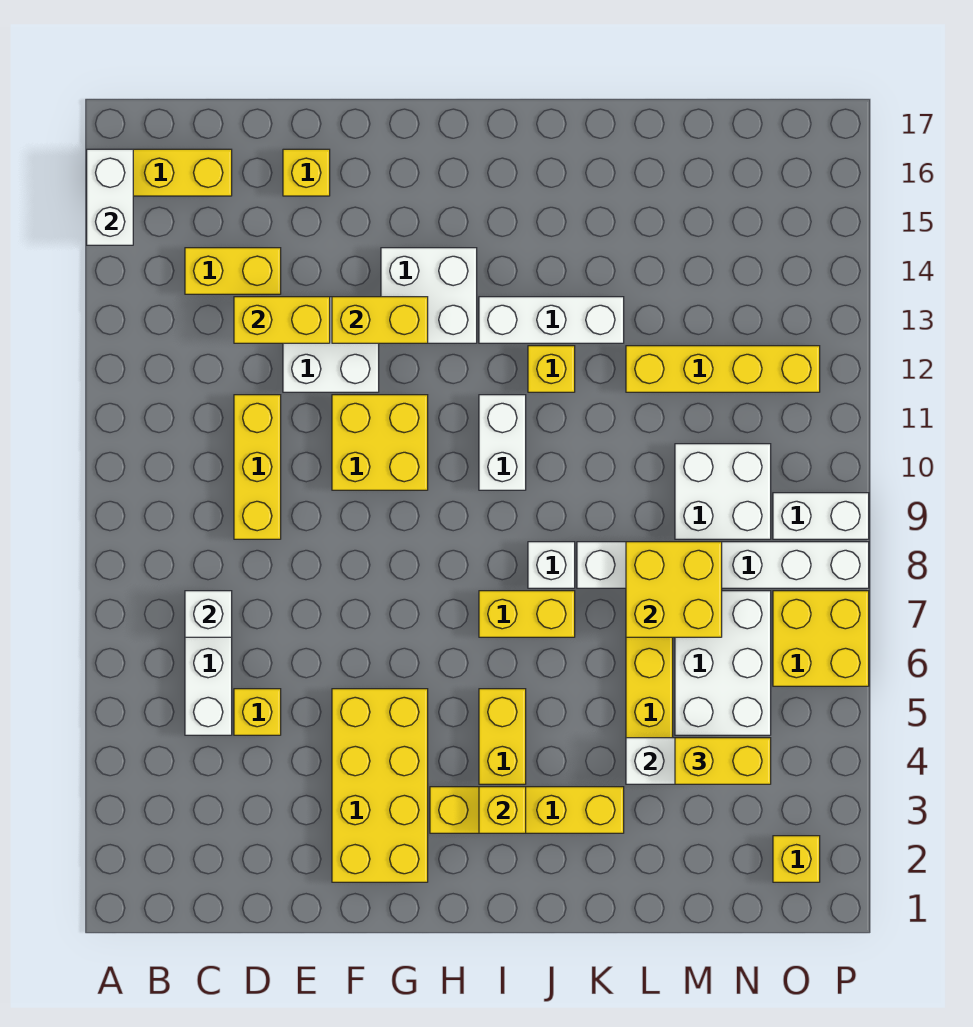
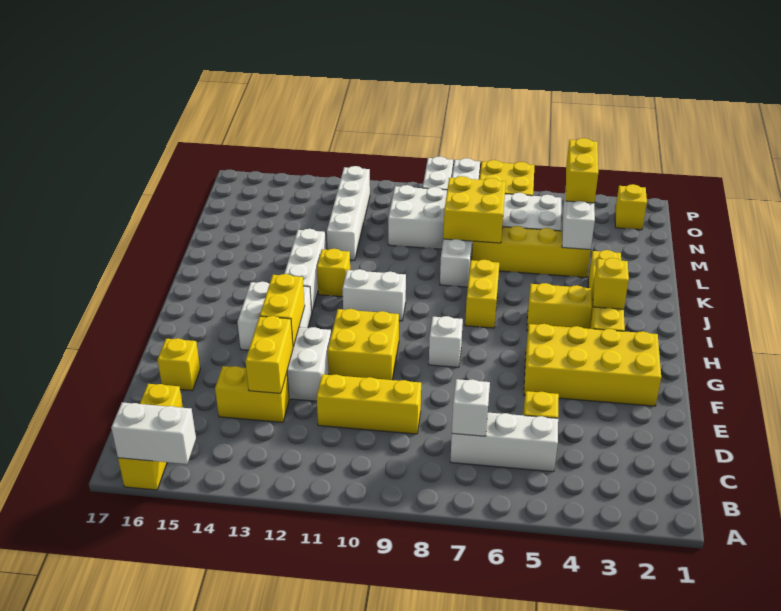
yellow 1x2 brick [185,248,281,294] -> yellow 1x2 brick turned to [215,366,289,422]
white 1x1 brick [528,542,575,588] -> white 1x1 brick moved to [429,316,463,367]
yellow 1x4 brick [626,346,820,392] -> white 1x4 brick [327,166,370,260]

